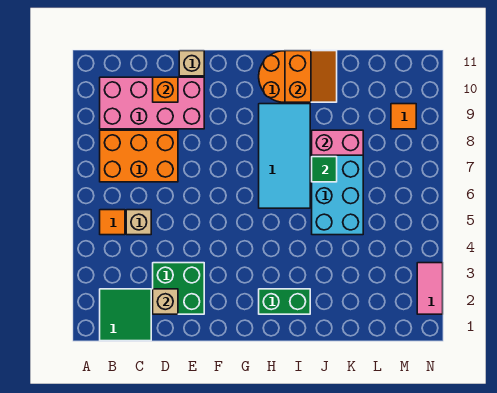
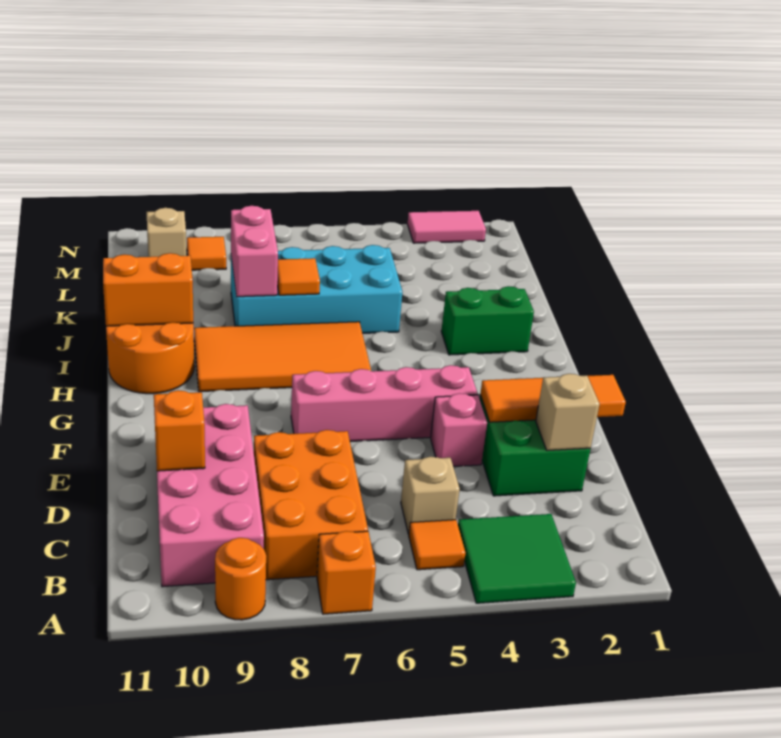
none -> orange 1x1 brick [317,531,376,614]
none -> orange 1x1 round brick [215,538,266,620]
green 2x2 tile [100,289,151,341] -> green 2x2 tile moved to [458,514,576,603]
none -> orange 1x3 tile [480,375,626,422]
none -> pink 1x1 brick [431,393,487,466]
tan 1x1 brick [179,51,204,76] -> tan 1x1 brick moved to [146,208,186,257]
none -> pink 1x4 brick [291,365,478,442]
green 1x2 brick [259,289,310,314] -> green 1x2 brick turned to [441,286,534,355]
cyan 2x4 tile [259,104,310,208] -> orange 2x4 tile [194,322,371,392]
green 1x1 tile [312,157,337,182] -> orange 1x1 tile [277,258,320,295]

